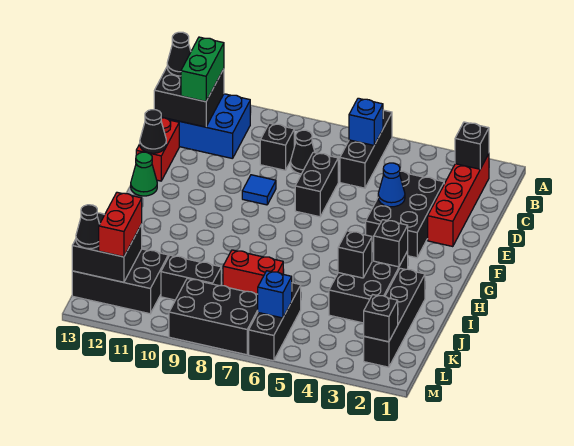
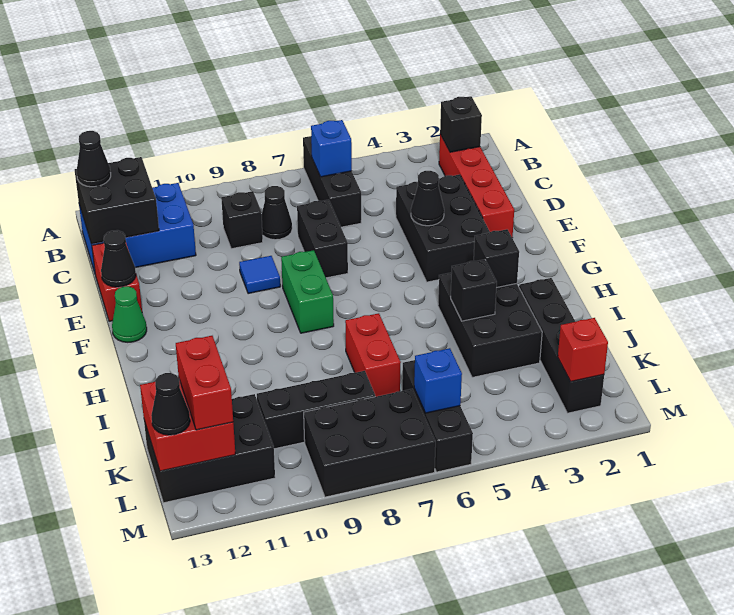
green 1x2 brick [181,37,224,102] -> green 1x2 brick moved to [281,250,334,333]
blue 1x1 cone [378,163,405,207] -> black 1x1 cone [411,171,444,226]
red 1x2 brick [223,250,283,294] -> red 1x2 brick turned to [345,313,401,397]
black 1x2 brick [161,255,221,300] -> black 1x3 brick [257,371,375,449]
black 2x2 brick [72,213,142,282] -> red 2x2 brick [140,377,235,471]
black 1x1 brick [364,295,398,342] -> red 1x1 brick [558,318,608,382]

